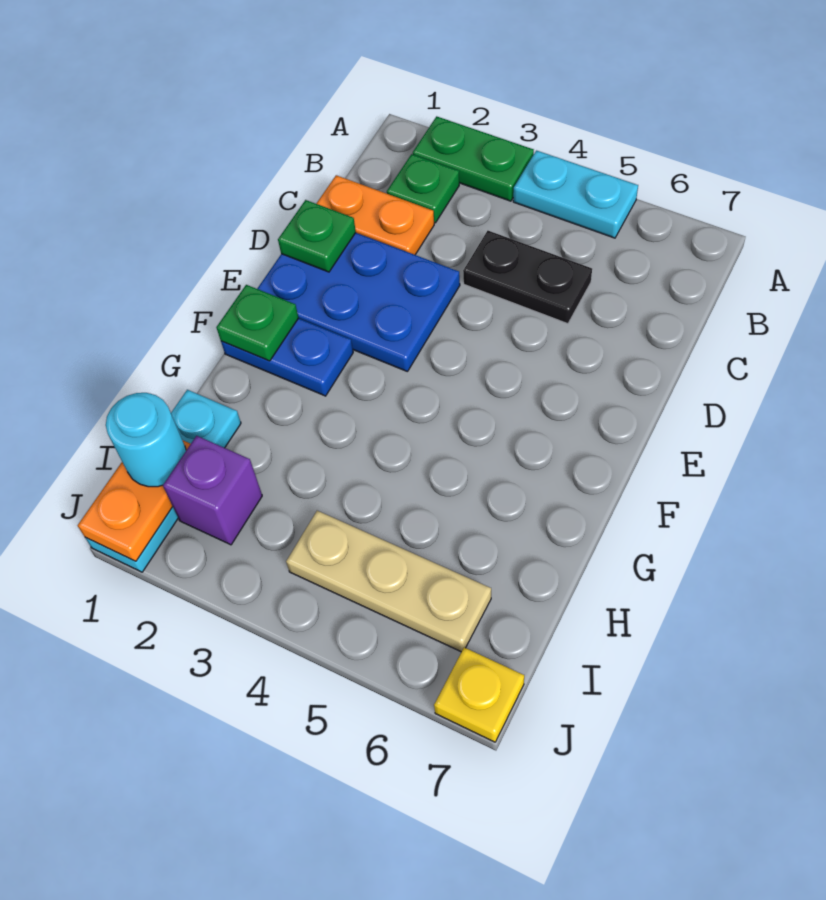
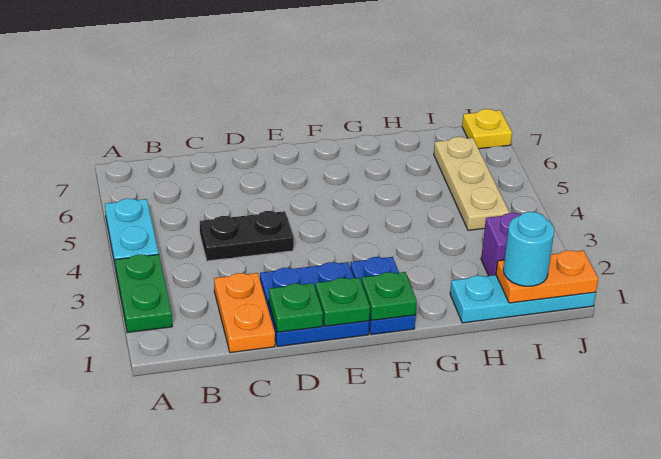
green 1x1 plate [387,154,459,223] -> green 1x1 plate moved to [315,278,370,326]
black 1x2 plate [463,231,592,324] -> black 1x2 plate turned to [200,211,294,261]
blue 2x3 plate [257,233,460,372] -> blue 2x2 plate [260,262,369,347]

